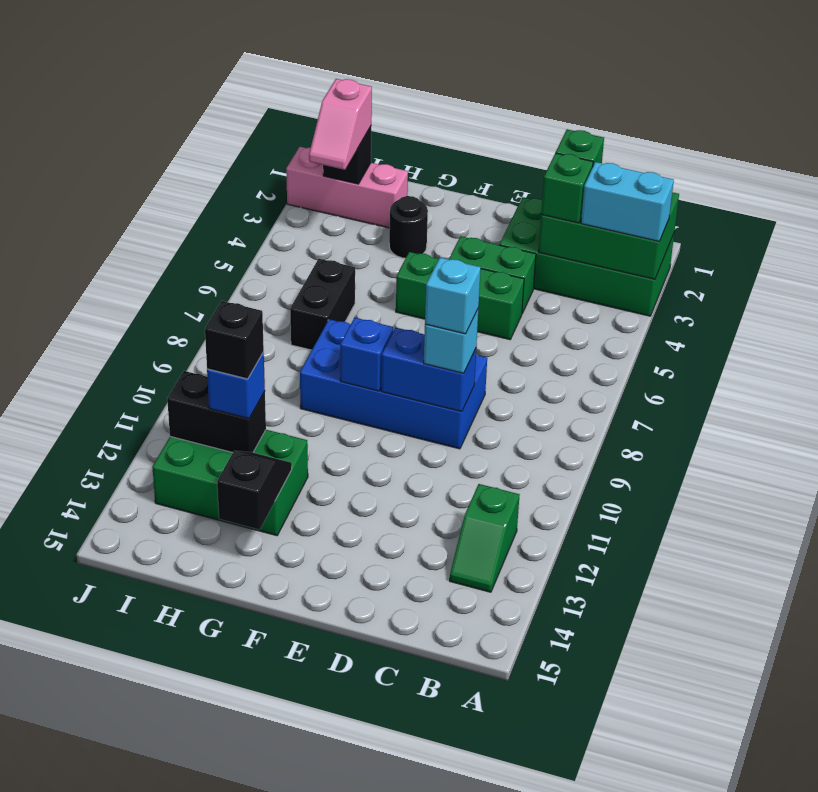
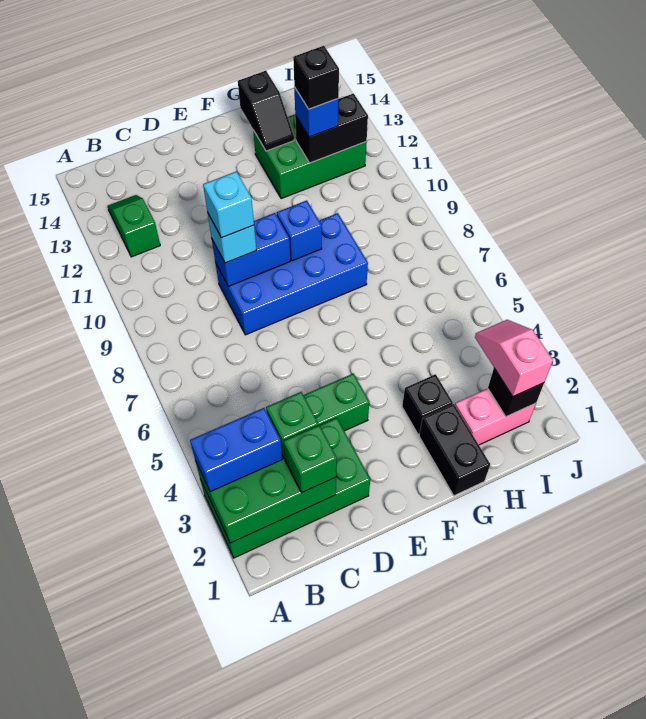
cyan 1x2 brick [581,162,674,242] -> blue 1x2 brick [190,408,282,492]
green 1x3 brick [396,252,524,340] -> none
black 1x1 round brick [389,196,428,258] -> black 1x1 brick [402,374,453,435]
pink 1x3 brick [286,147,408,228] -> pink 1x2 brick [455,389,536,445]
black 1x2 brick [290,259,355,350] -> black 1x2 brick moved to [419,404,490,496]

